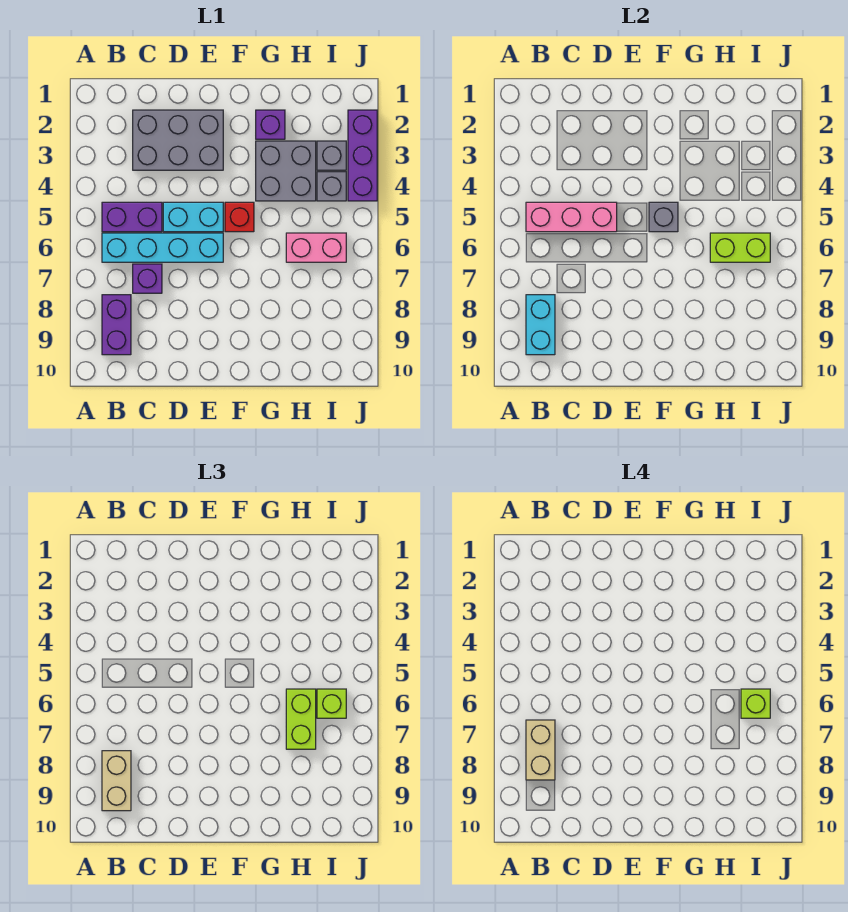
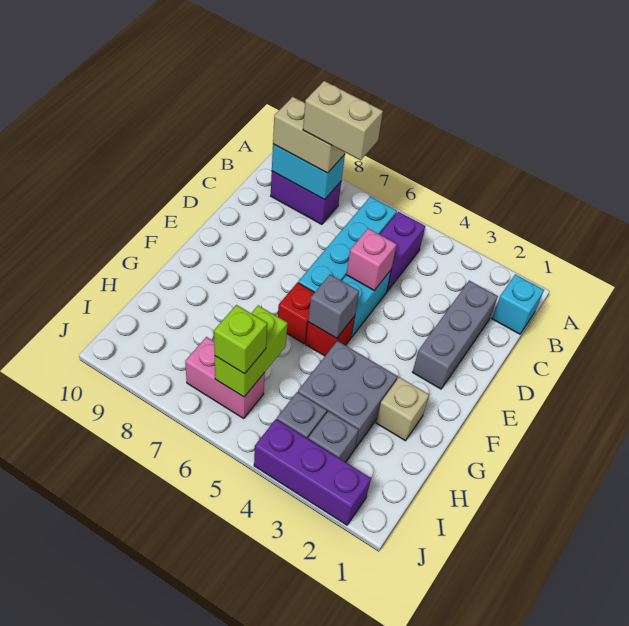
none -> cyan 1x1 brick [492,274,544,334]
pink 1x3 brick [526,202,617,232] -> pink 1x1 brick [346,228,397,290]
grey 2x3 brick [133,110,223,170] -> grey 1x3 brick [413,281,498,389]
purple 1x1 brick [133,264,162,293] -> none
none -> red 1x1 brick [278,283,315,344]
purple 1x1 brick [256,110,285,139] -> tan 1x1 brick [376,377,429,441]
pink 1x2 brick [286,233,346,262] -> pink 1x2 brick turned to [185,337,265,418]
lime 1x2 brick [286,689,316,749] -> none
lime 1x1 brick [741,689,770,718] -> none

